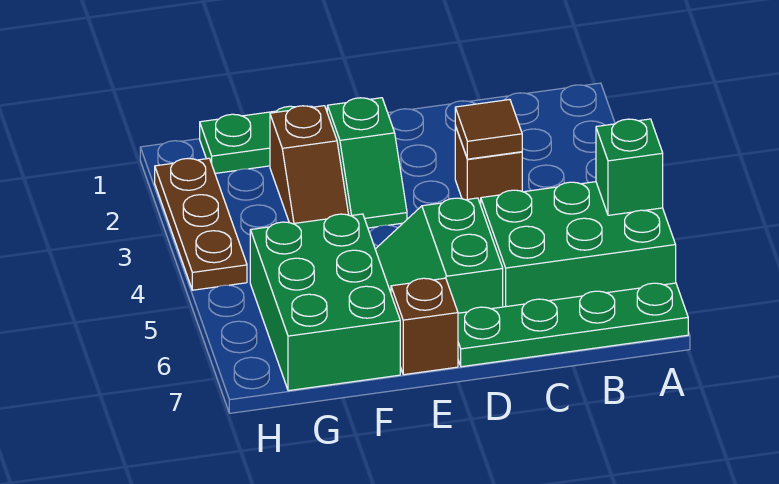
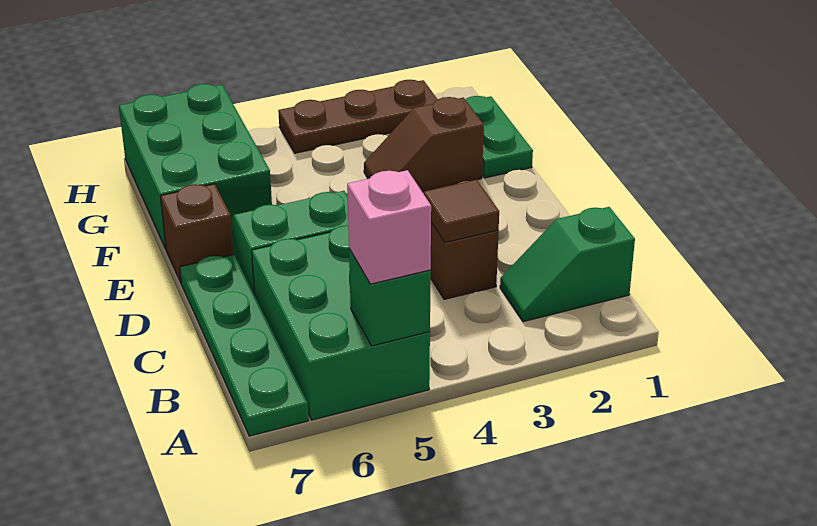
none -> pink 1x1 brick [347,170,431,284]
green 1x2 slope [327,98,407,228] -> green 1x2 slope moved to [500,207,635,322]
green 2x3 brick [250,214,400,391] -> green 2x3 brick turned to [119,84,272,249]

